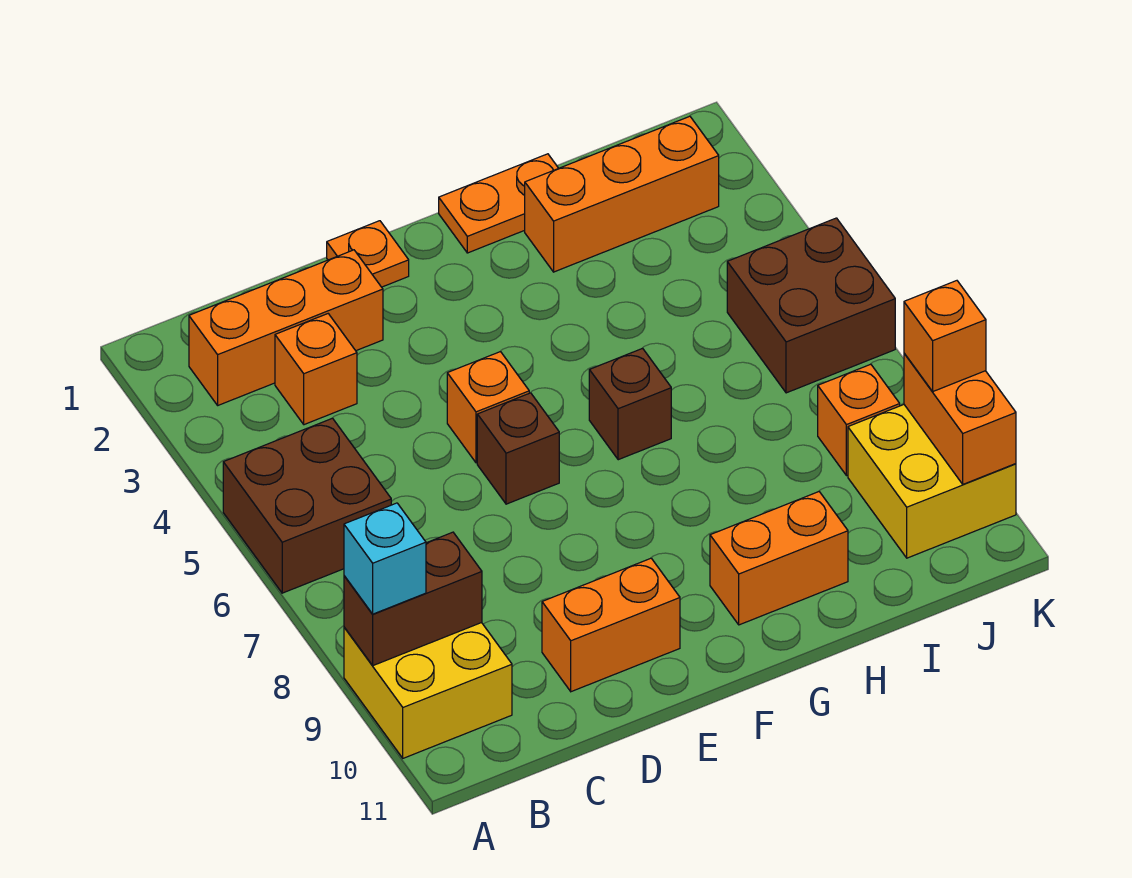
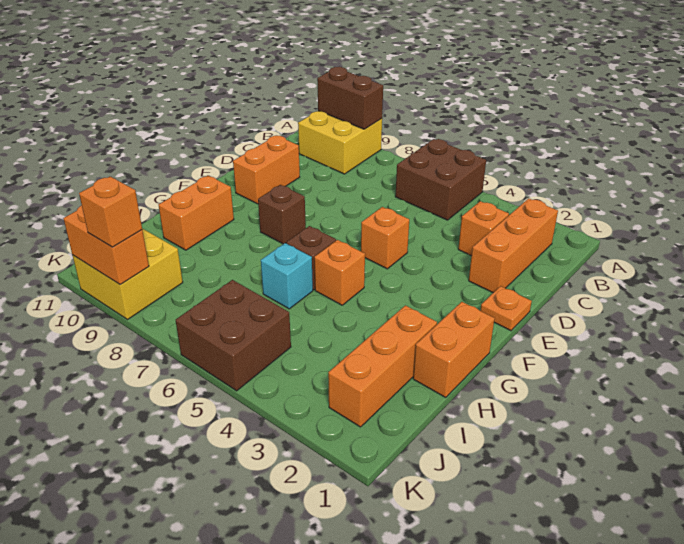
brown 1x2 brick [344,532,482,666] -> brown 1x2 brick turned to [317,67,383,129]
cyan 1x1 brick [344,503,426,614] -> cyan 1x1 brick moved to [261,243,313,309]
brown 1x1 brick [477,393,559,504] -> brown 1x1 brick moved to [258,185,306,244]
orange 1x2 plate [439,154,559,253] -> orange 1x2 brick [413,302,495,397]
orange 1x1 brick [818,364,900,476] -> orange 1x1 brick moved to [314,240,365,305]

